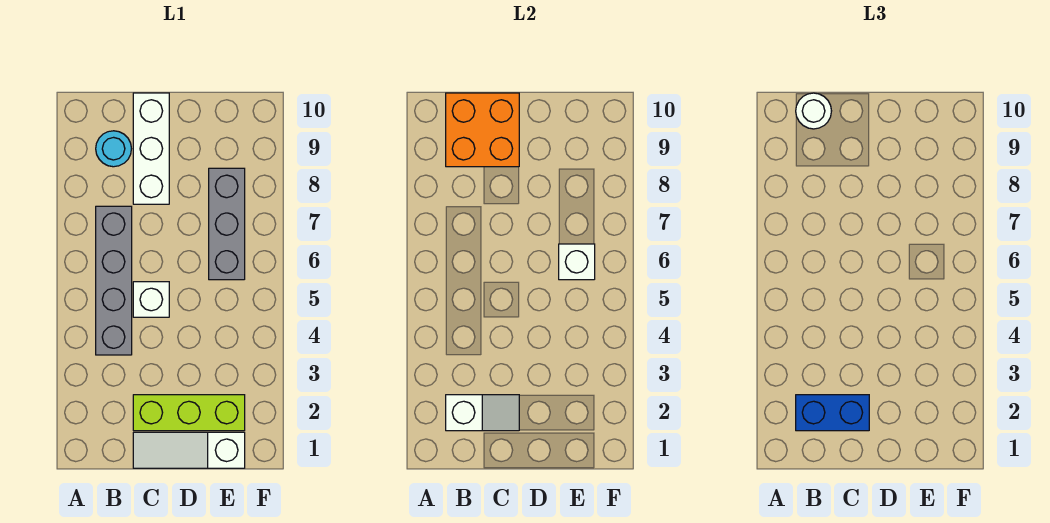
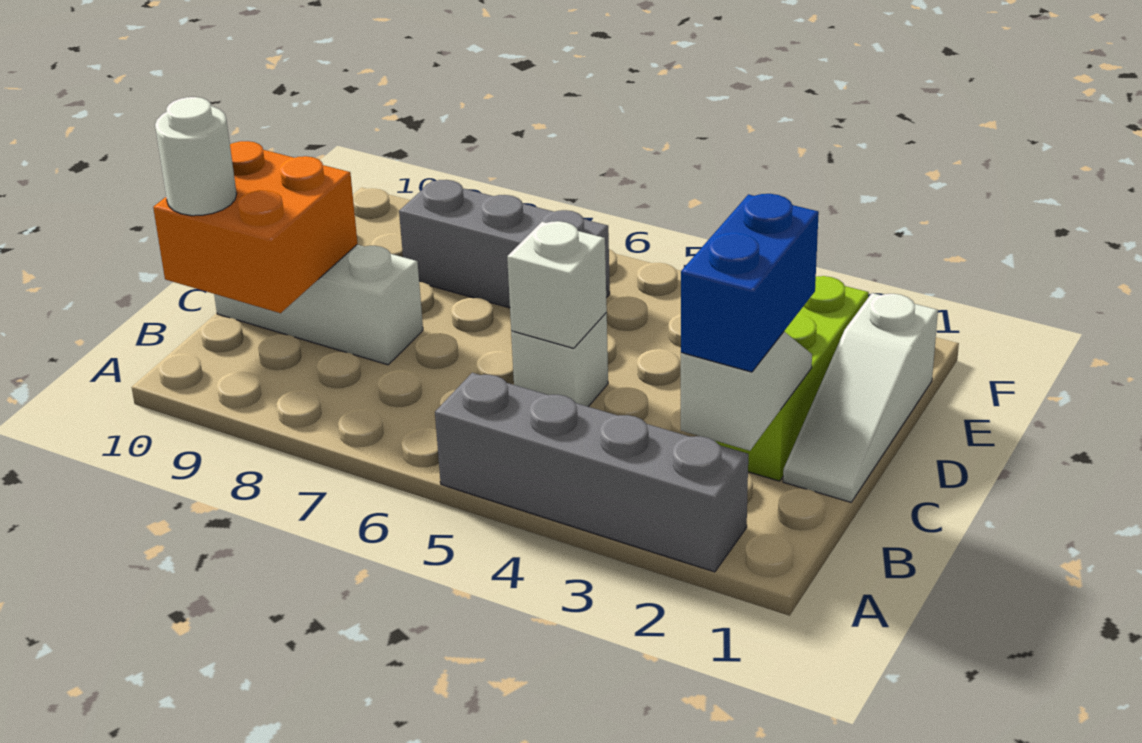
grey 1x4 brick [96,206,132,355] -> grey 1x4 brick moved to [435,373,748,572]
cyan 1x1 round brick [96,131,131,167] -> none
white 1x1 brick [559,244,595,280] -> white 1x1 brick moved to [507,221,607,348]

